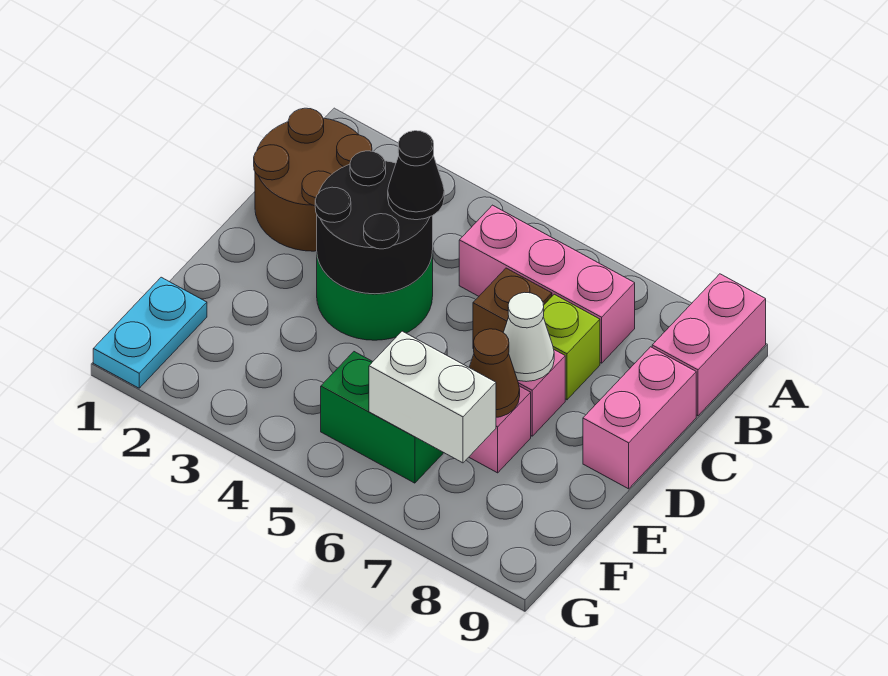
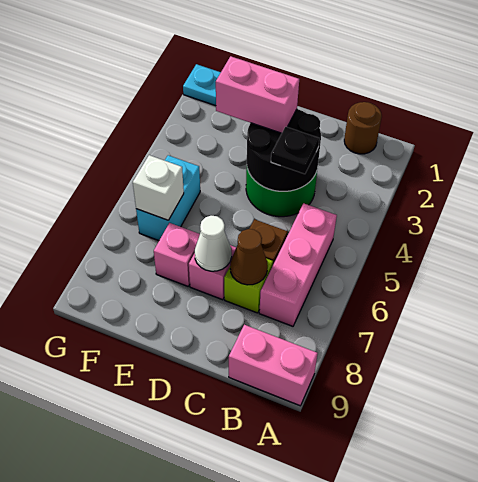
brown 2x2 round brick [254,108,372,251] -> brown 1x1 round brick [344,102,382,154]
black 1x1 cone [388,131,444,220] -> black 1x1 plate [271,127,319,174]
pink 1x2 brick [583,347,696,489] -> pink 1x2 brick moved to [216,56,299,133]
brown 1x1 cone [469,329,520,417] -> brown 1x1 cone moved to [230,229,268,285]
green 1x2 brick [321,352,444,483] -> cyan 1x2 brick [136,155,200,241]
white 1x2 brick [369,331,496,463] -> white 1x1 brick [133,155,184,220]

